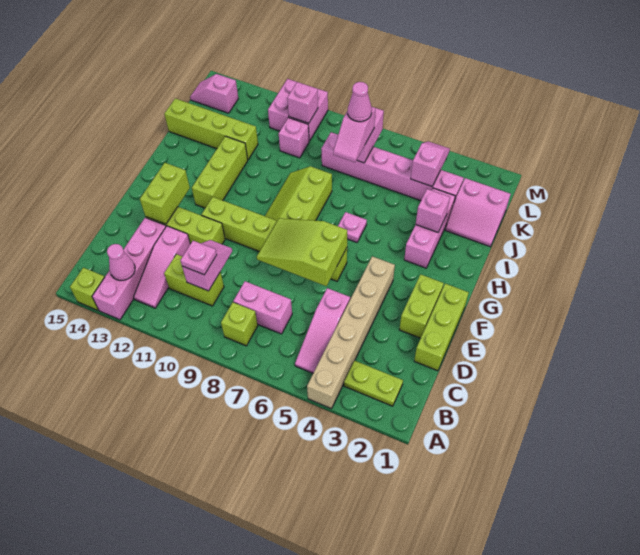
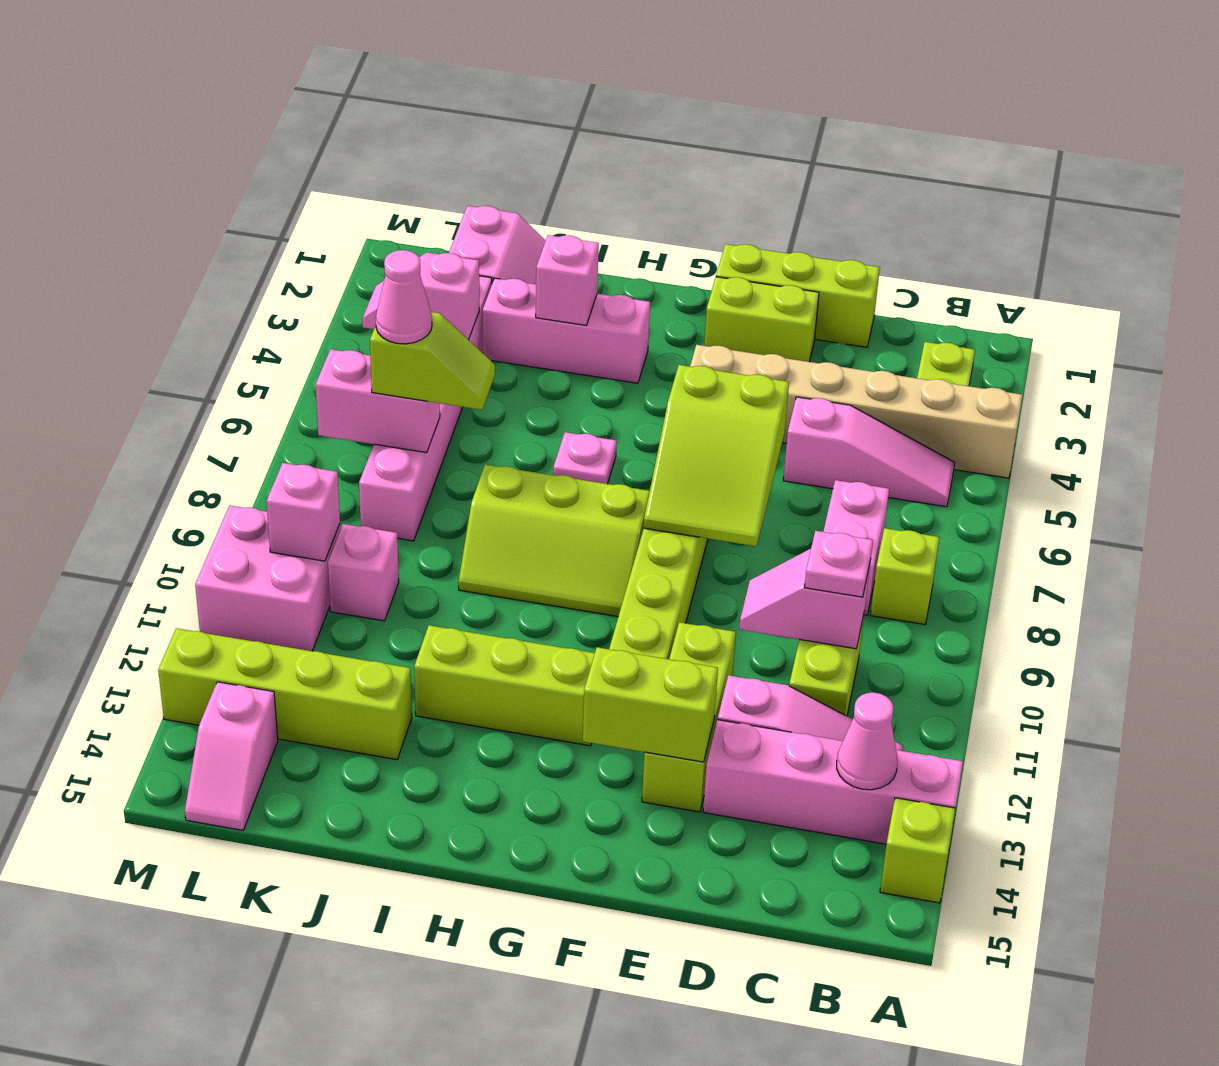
pink 1x2 slope [333,107,375,162] -> lime 1x2 slope [370,312,495,410]
lime 1x4 brick [164,98,258,159] -> lime 1x4 brick turned to [158,628,412,760]

